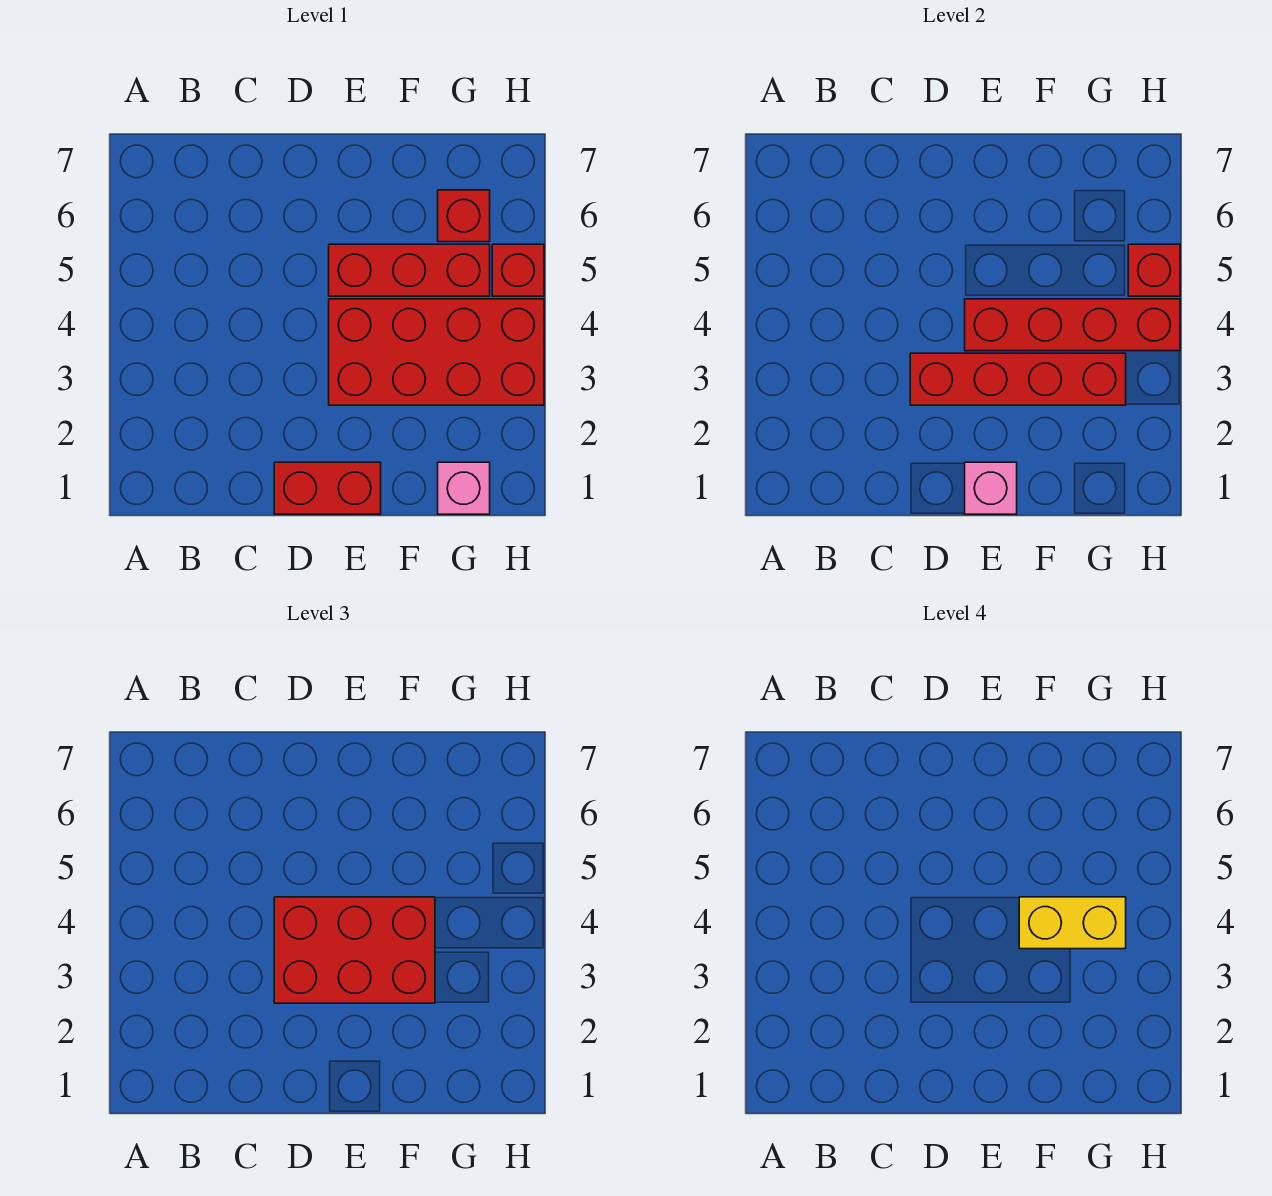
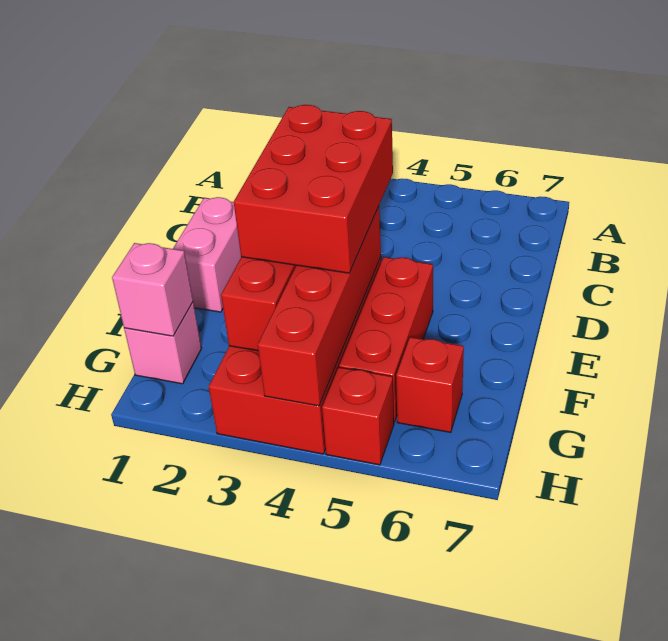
red 1x2 brick [274,462,381,514] -> pink 1x2 brick [173,197,241,312]
pink 1x1 brick [965,462,1017,514] -> pink 1x1 brick moved to [112,243,193,336]
yellow 1x2 brick [1019,897,1126,949] -> none
red 1x1 brick [1128,244,1180,296] -> none

